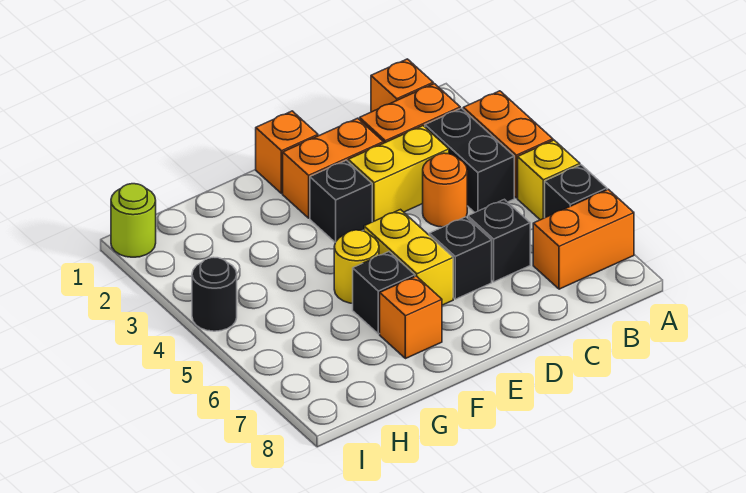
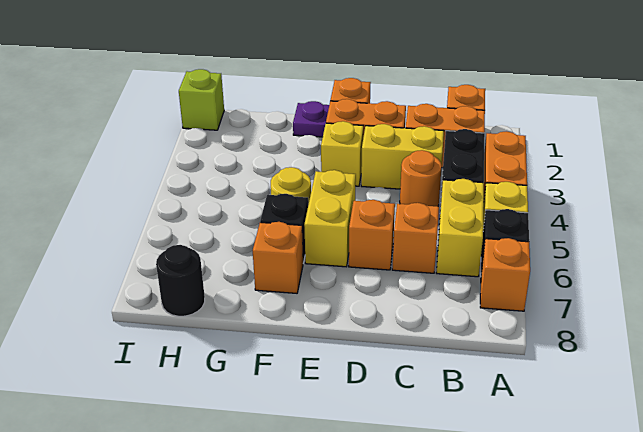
orange 1x2 brick [533,189,634,289] -> orange 1x1 brick [480,238,530,311]
none -> yellow 1x2 brick [436,179,484,277]
black 1x1 brick [468,199,530,282] -> orange 1x1 brick [392,203,439,273]
black 1x1 brick [429,217,492,299] -> orange 1x1 brick [349,200,395,270]
black 1x1 brick [310,160,372,242] -> yellow 1x1 brick [321,121,363,186]
none -> purple 1x1 plate [293,101,329,137]
lime 1x1 round brick [111,184,156,257] -> lime 1x1 brick [179,69,224,130]
black 1x1 round brick [192,257,237,331] -> black 1x1 round brick moved to [156,245,205,316]

